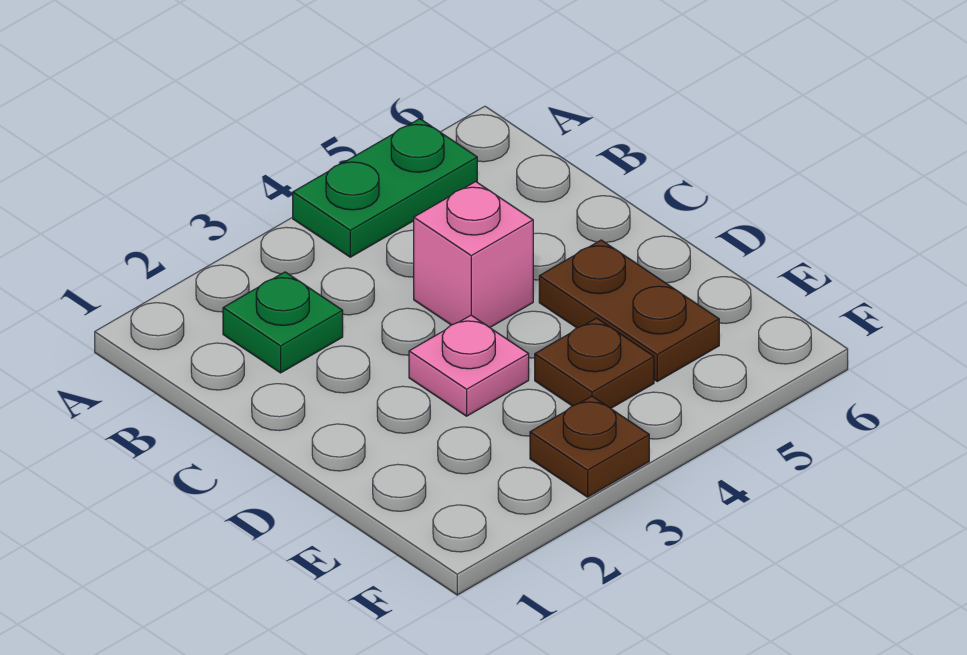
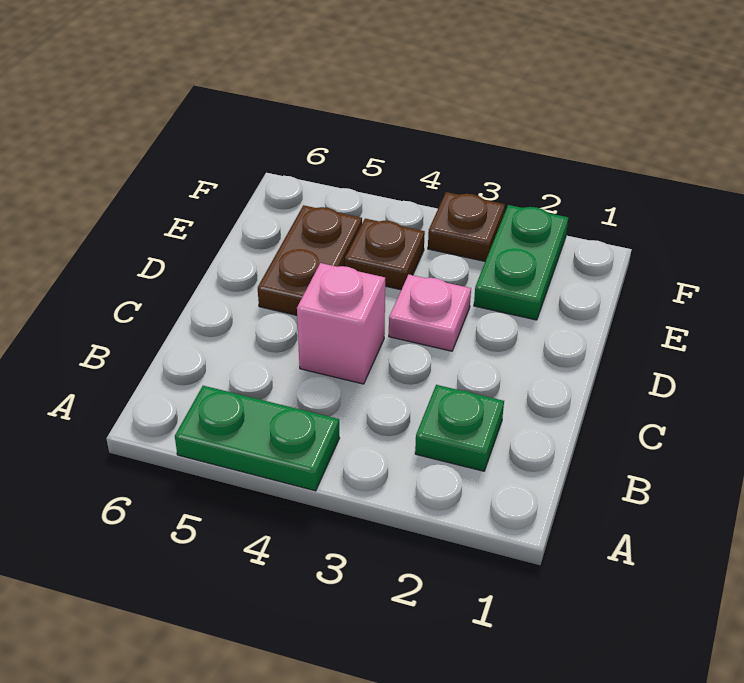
none -> green 1x2 plate [474,205,568,320]

